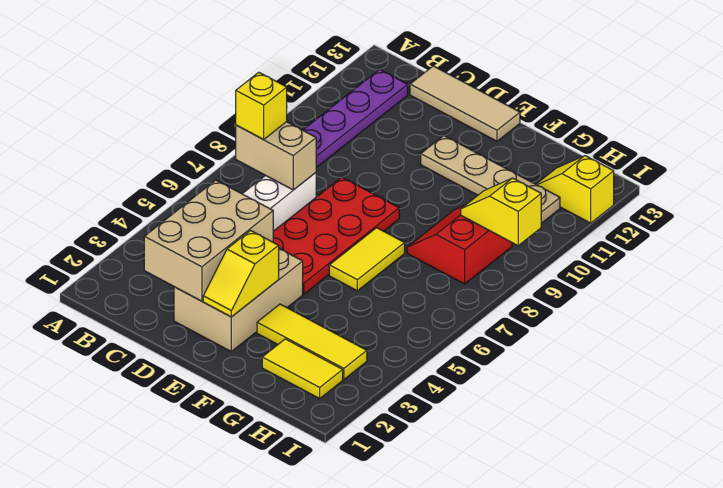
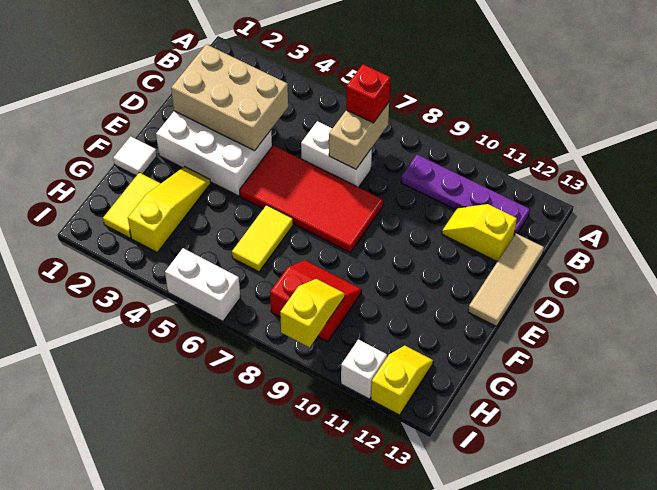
yellow 1x1 brick [236,72,287,140] -> red 1x1 brick [346,64,390,123]
tan 2x3 brick [174,249,303,351] -> white 2x3 brick [156,111,272,196]
red 2x4 plate [273,177,399,294] -> red 2x4 tile [240,145,383,252]
yellow 1x2 slope [203,231,279,317] -> yellow 1x2 slope moved to [442,204,517,262]
tan 1x4 plate [421,136,560,223] -> none
none -> white 1x1 tile [113,136,157,176]
yellow 1x3 tile [257,304,367,380] -> yellow 1x3 slope [128,167,211,252]
yellow 1x2 tile [329,228,405,291] -> yellow 1x2 tile turned to [232,205,293,272]
none -> white 1x2 brick [165,248,240,321]
none -> white 1x1 brick [341,339,387,399]

